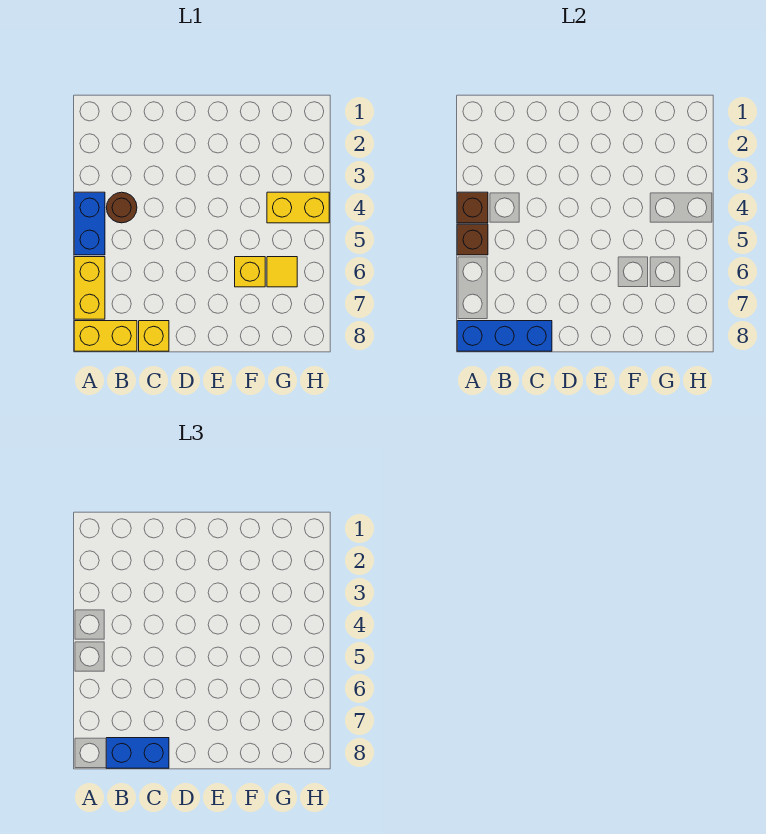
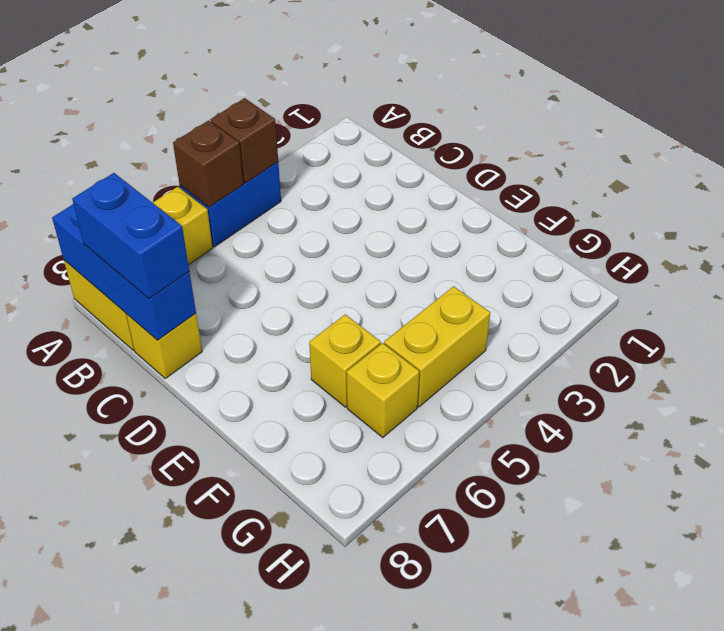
brown 1x1 round brick [106,192,137,223] -> none
yellow 1x2 brick [267,192,329,223] -> yellow 1x2 brick turned to [384,286,490,407]
yellow 1x1 tile [267,257,297,287] -> yellow 1x1 brick [347,343,419,438]

